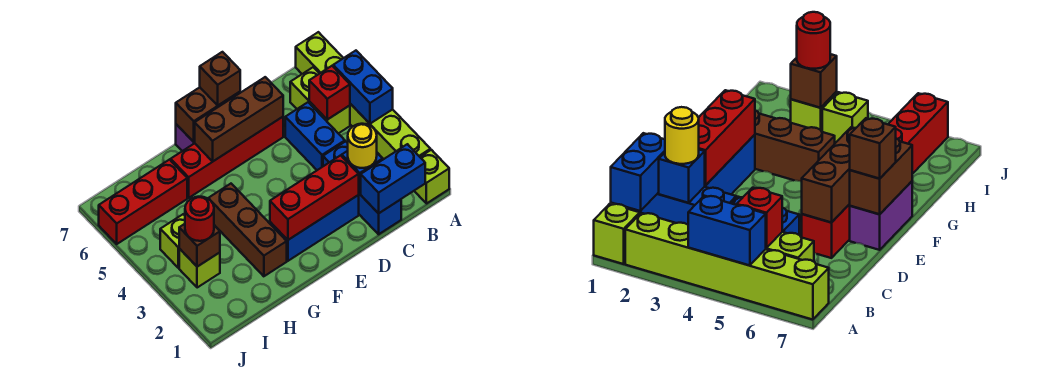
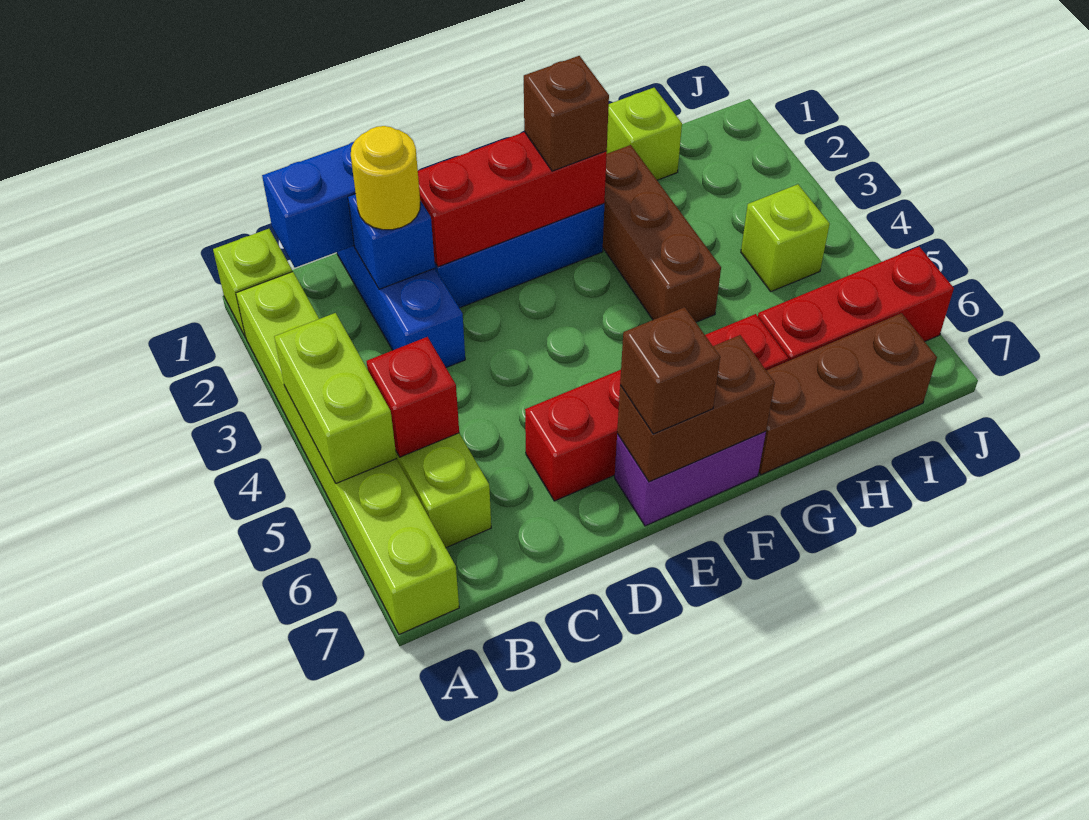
blue 1x2 brick [333,51,393,124] -> lime 1x2 brick [274,313,397,483]
blue 1x2 brick [285,102,345,170] -> none
brown 1x3 brick [195,77,283,162] -> brown 1x3 brick moved to [759,313,937,475]
lime 1x1 brick [179,249,220,288] -> lime 1x1 brick moved to [607,88,682,180]
brown 1x1 brick [179,224,220,267] -> brown 1x1 brick moved to [524,56,609,171]
red 1x1 round brick [185,197,214,241] -> none

